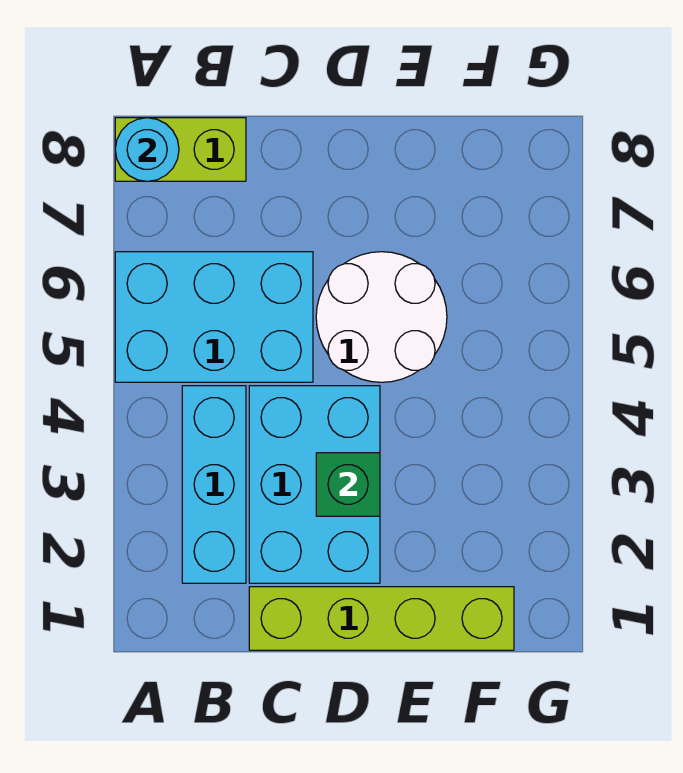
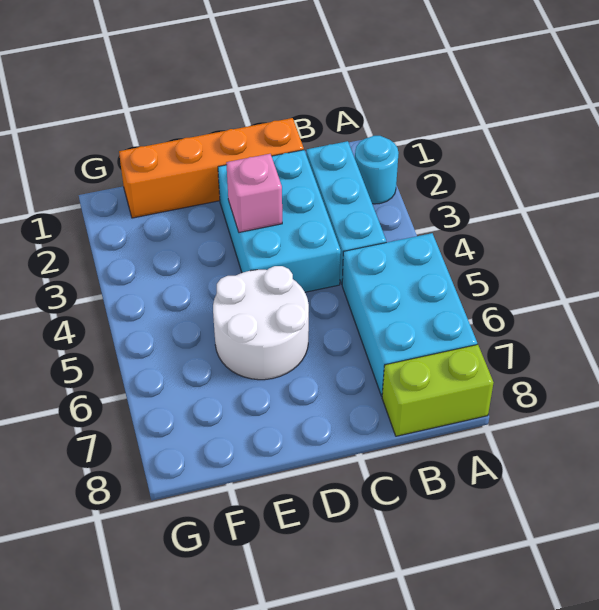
cyan 2x3 brick [115,252,313,382] -> cyan 2x3 brick turned to [342,233,477,396]
cyan 1x1 round brick [115,118,179,181] -> cyan 1x1 round brick moved to [355,136,398,204]
lime 1x4 brick [249,587,514,650] -> orange 1x4 brick [119,118,304,218]
green 1x1 brick [316,453,380,516] -> pink 1x1 brick [226,154,282,232]

